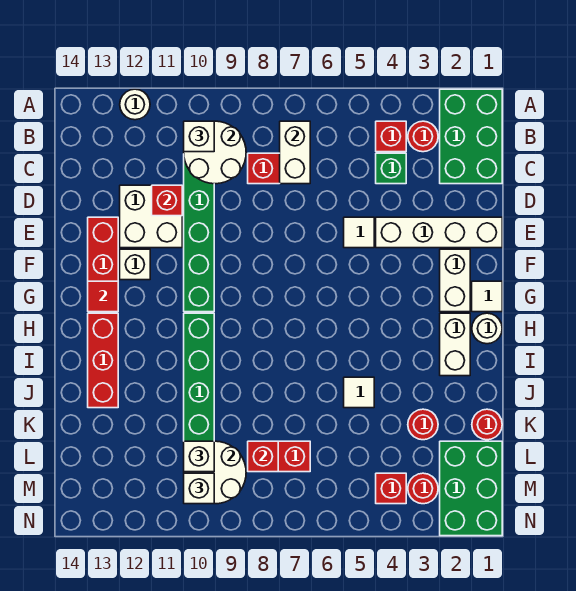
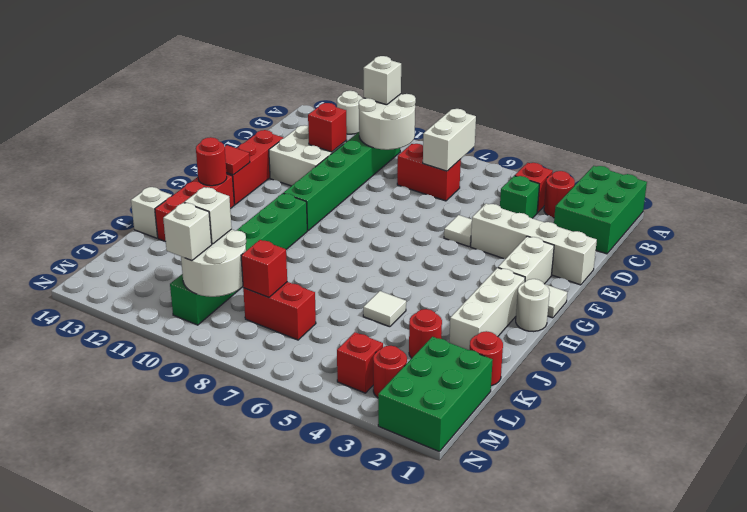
white 1x1 brick [120,249,150,280] -> white 1x1 brick moved to [131,187,172,238]
white 1x2 brick [440,313,470,376] -> white 1x3 brick [449,268,525,350]
none -> red 1x1 round brick [196,137,227,186]

